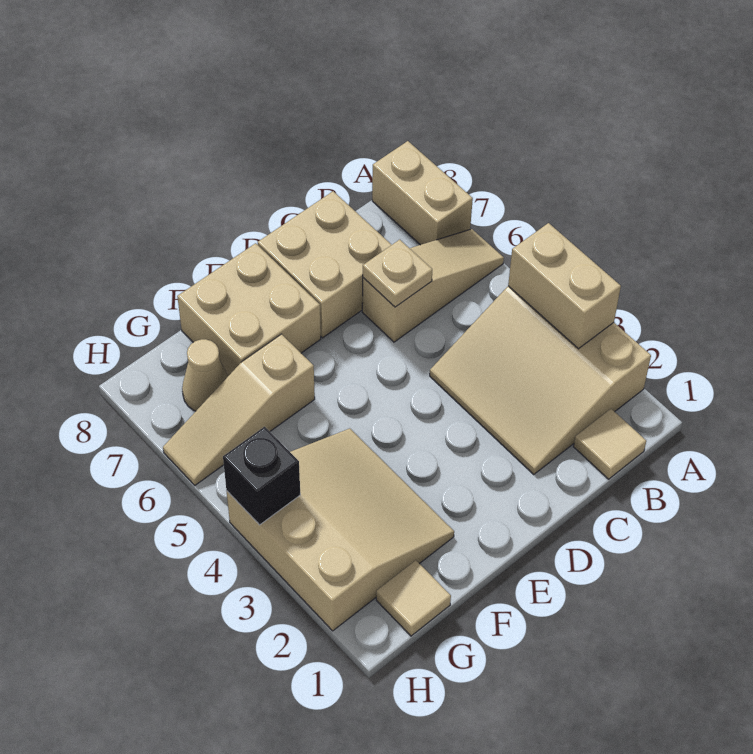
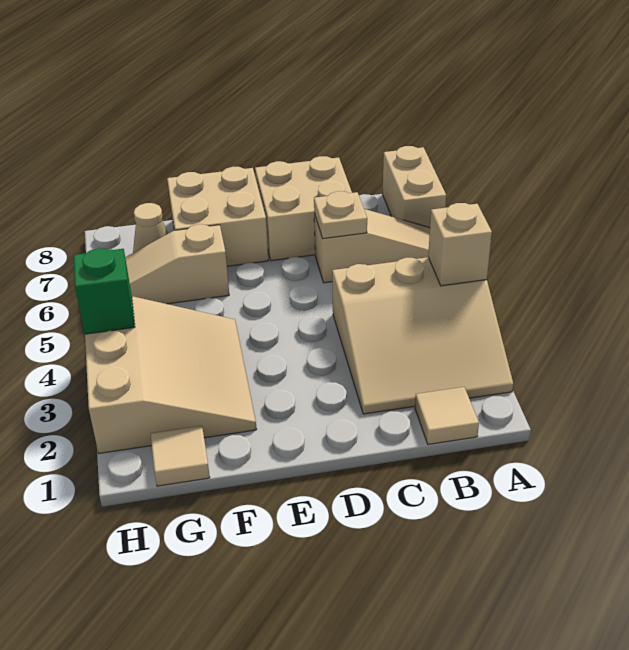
tan 3x3 slope [430,286,651,474] -> tan 3x3 slope turned to [332,257,513,414]
tan 1x2 brick [508,223,621,349] -> tan 1x1 brick [428,203,492,286]
black 1x1 brick [223,427,300,525] -> green 1x1 brick [74,248,135,334]

